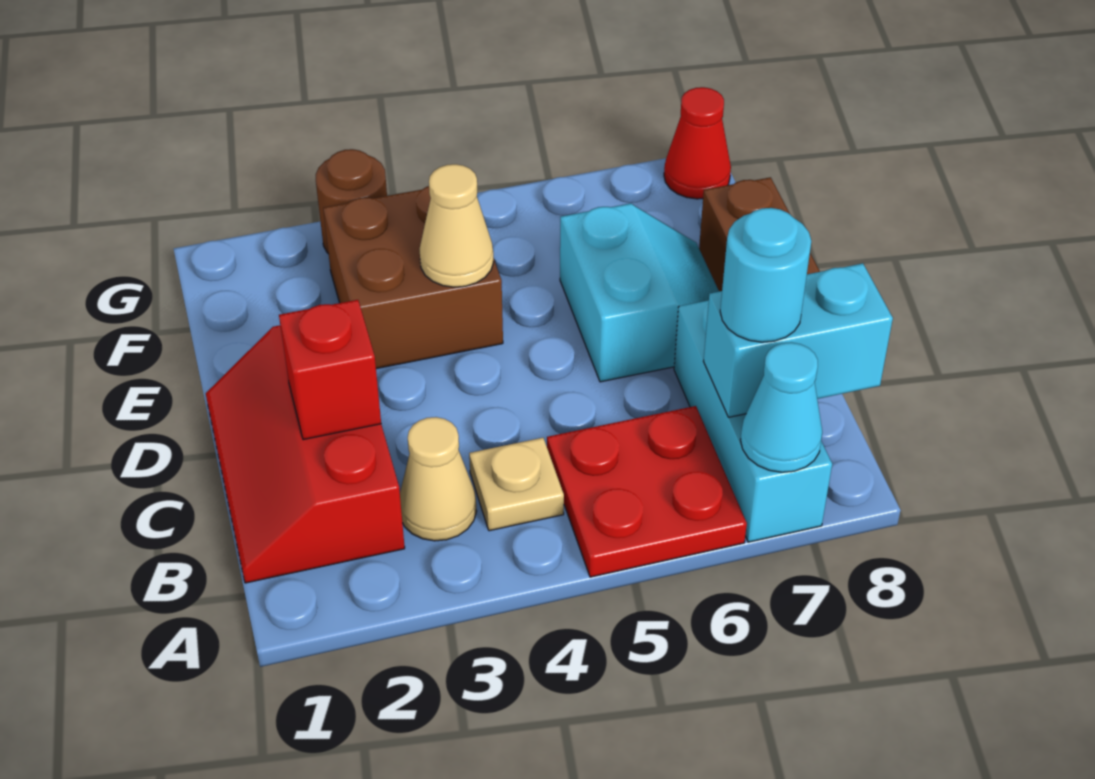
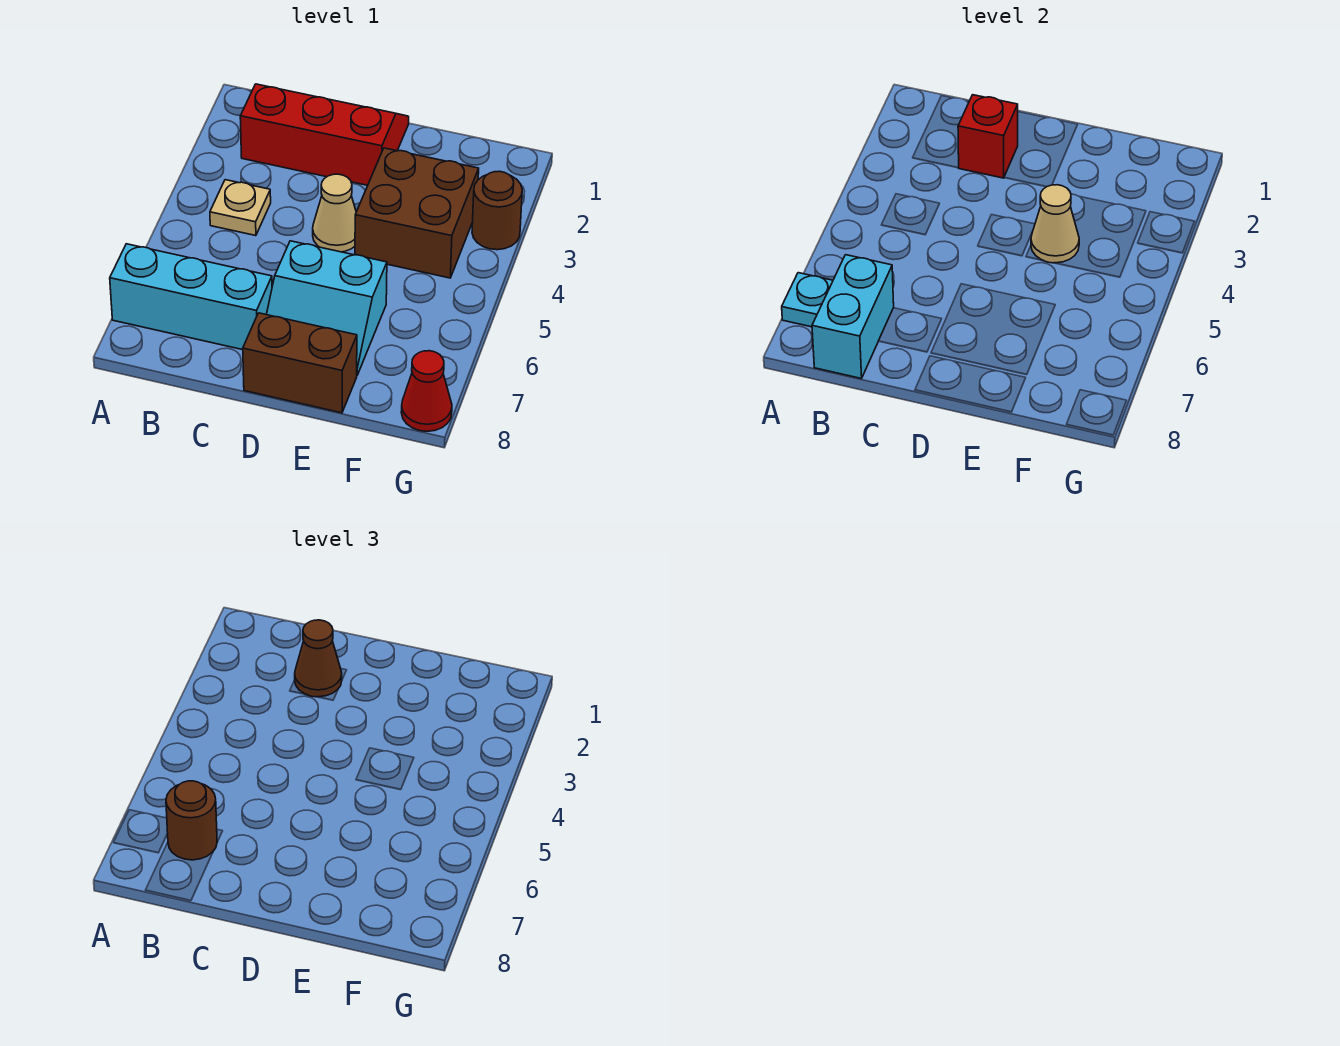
red 2x2 plate [547,406,747,577] -> none
cyan 1x1 cone [741,342,822,472] -> cyan 1x1 plate [782,273,833,327]
tan 1x1 cone [400,417,477,541] -> tan 1x1 cone moved to [313,174,356,252]
cyan 1x1 round brick [720,208,811,342] -> brown 1x1 round brick [166,781,217,860]
none -> brown 1x1 cone [295,620,342,697]

